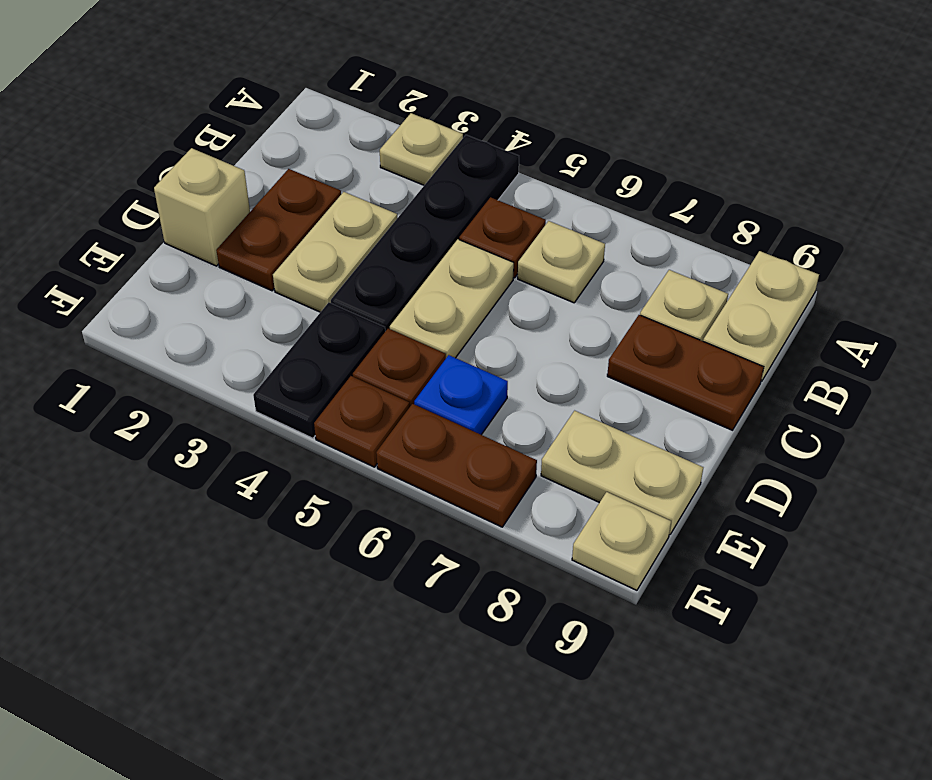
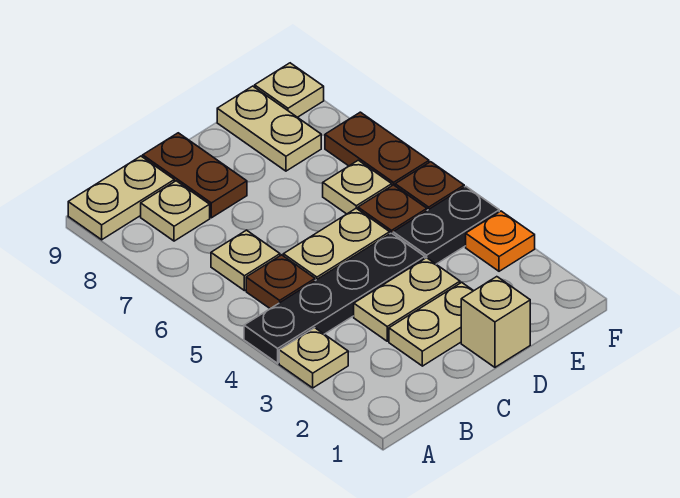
brown 1x2 plate [216,169,341,291] -> tan 1x2 plate [389,282,473,366]
blue 1x1 plate [414,355,508,435] -> tan 1x1 plate [323,160,392,214]
none -> orange 1x1 plate [466,211,535,271]

